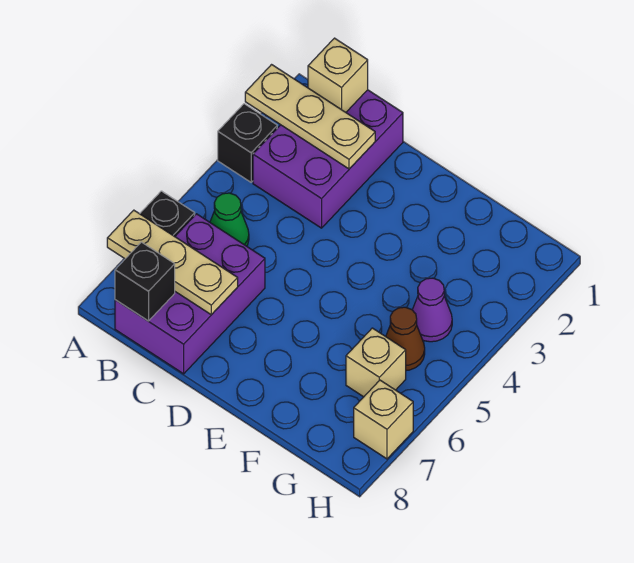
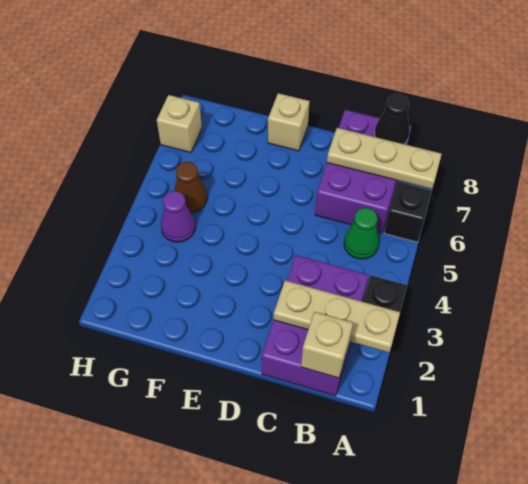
black 1x1 brick [115,242,175,321] -> black 1x1 cone [375,94,409,144]
tan 1x1 brick [346,328,406,397] -> tan 1x1 brick moved to [268,93,309,151]

